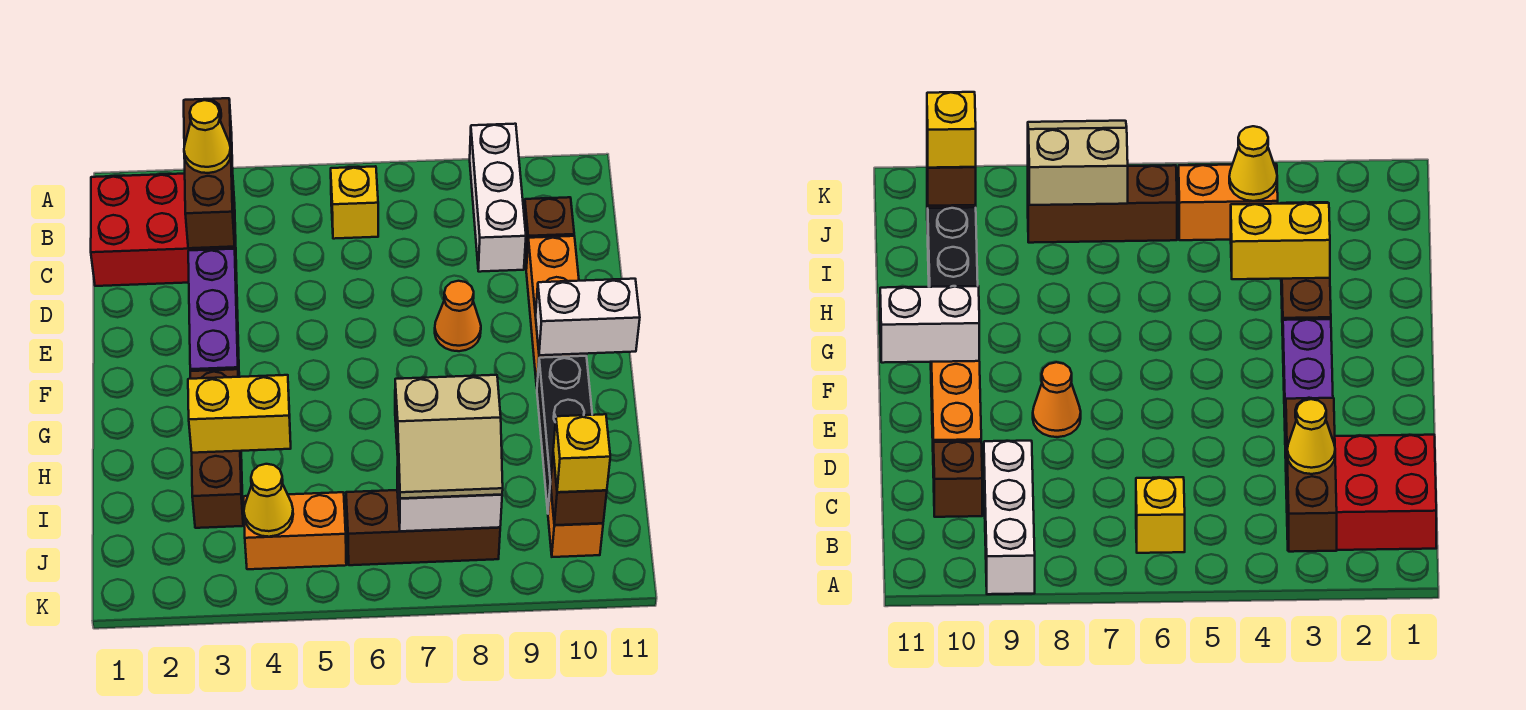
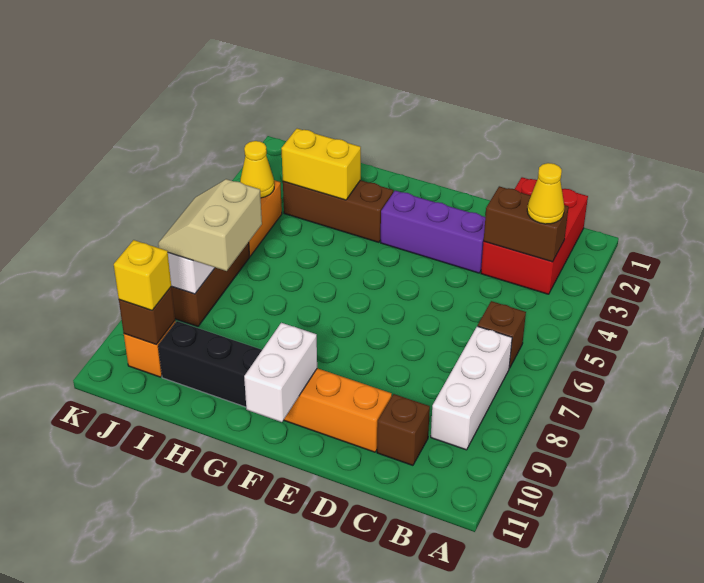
brown 1x3 brick [184,98,235,248] -> brown 1x2 brick [484,186,569,262]
white 1x3 brick [470,124,526,272] -> white 1x3 brick turned to [431,326,512,450]
yellow 1x1 brick [331,166,378,239] -> brown 1x1 brick [478,301,526,368]
orange 1x1 cone [435,281,481,351] -> none
yellow 1x2 brick [188,375,291,453] -> yellow 1x2 brick turned to [281,129,361,200]

